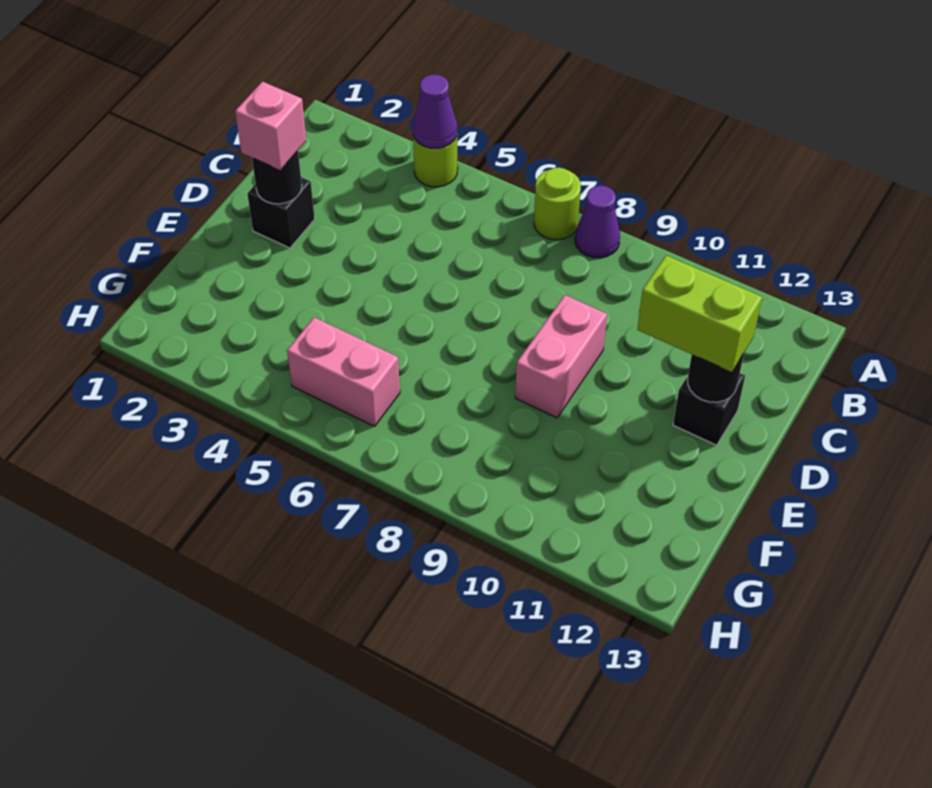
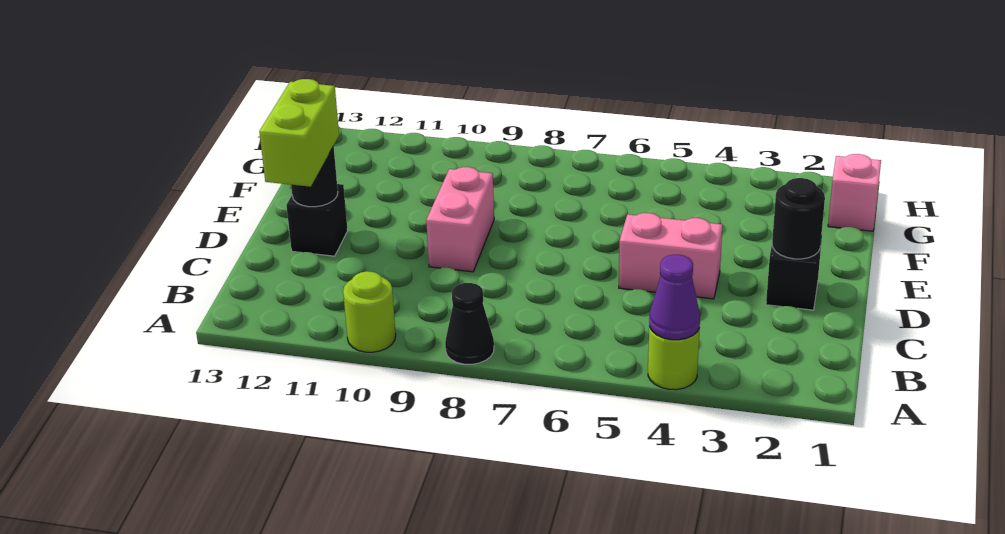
lime 1x1 round brick [534,168,581,240] -> lime 1x1 round brick moved to [343,271,396,352]
purple 1x1 cone [575,186,620,258] -> black 1x1 cone [445,283,494,364]
pink 1x1 brick [235,82,306,170] -> pink 1x1 brick moved to [828,154,881,231]
lime 1x2 brick [637,256,762,372] -> lime 1x2 brick turned to [259,79,339,187]
pink 1x2 brick [287,317,400,427] -> pink 1x2 brick moved to [619,213,722,299]

